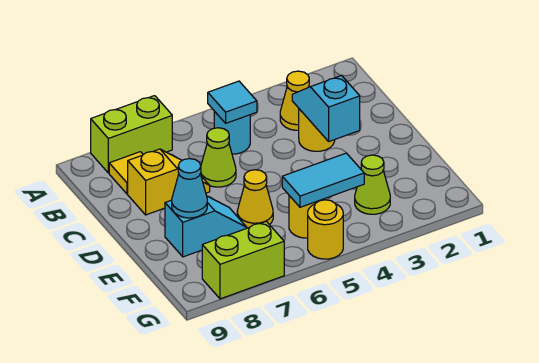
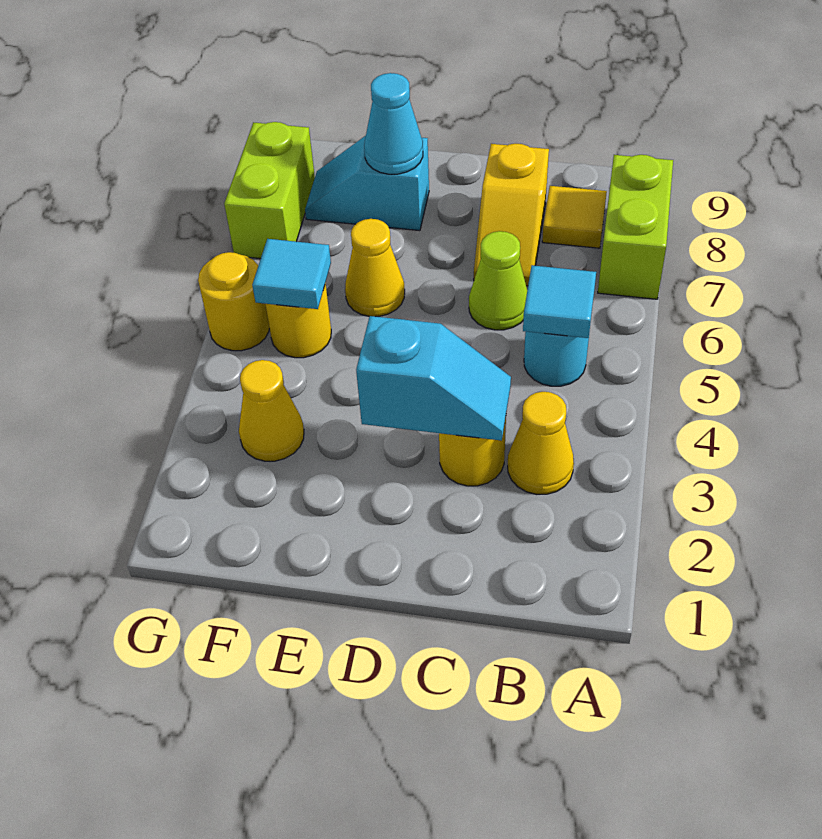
cyan 1x2 slope [165,196,247,257] -> cyan 1x2 slope turned to [305,136,429,231]
lime 1x1 cone [355,155,390,214] -> yellow 1x1 cone [239,360,304,461]
cyan 1x2 tile [282,153,364,207] -> cyan 1x1 tile [252,239,331,309]

